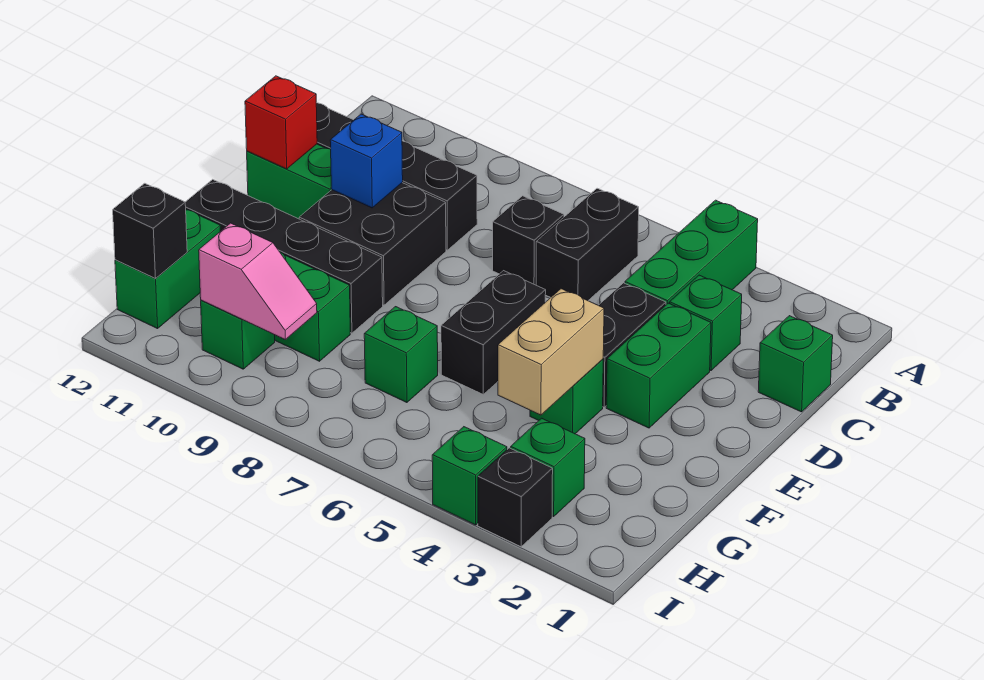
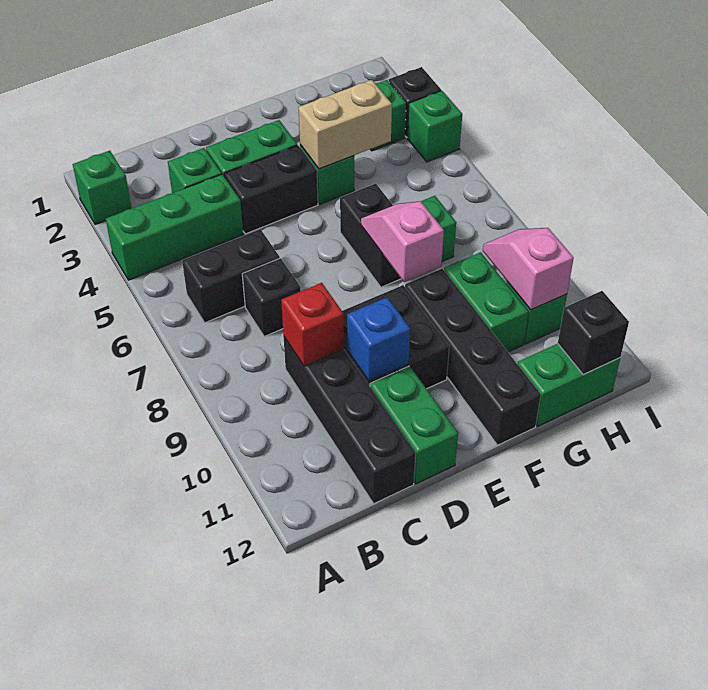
green 1x1 brick [758,316,833,412] -> green 1x1 brick moved to [73,151,132,224]
red 1x1 brick [245,76,317,169] -> red 1x1 brick moved to [281,283,344,366]
black 1x2 brick [441,271,546,394] -> black 1x2 brick turned to [340,184,401,287]
none -> pink 1x2 slope [361,201,444,282]

